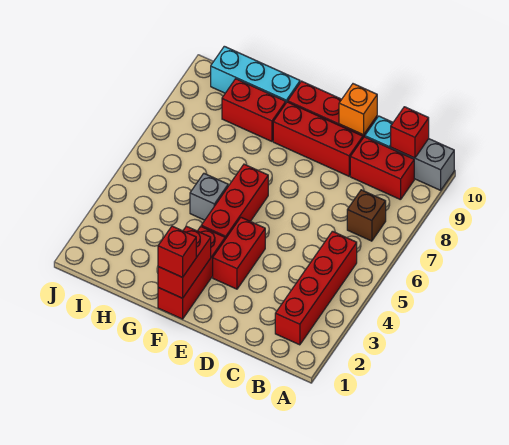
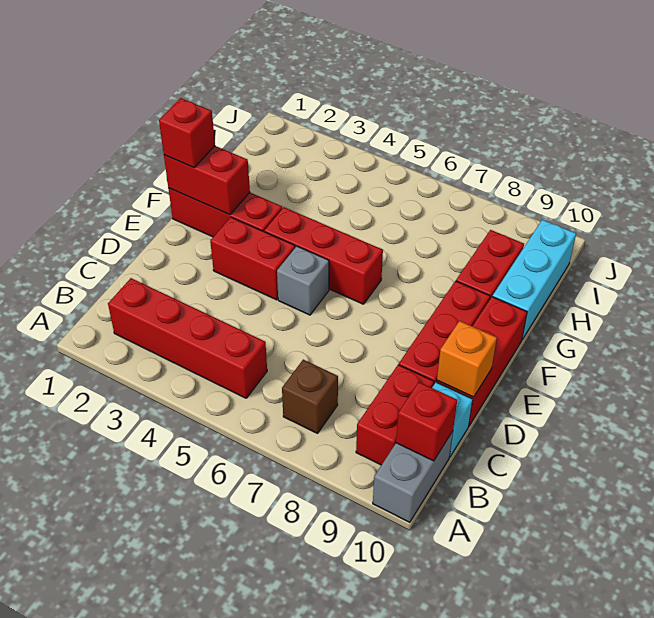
grey 1x1 brick [190,174,228,220] -> grey 1x1 brick moved to [277,246,329,315]

